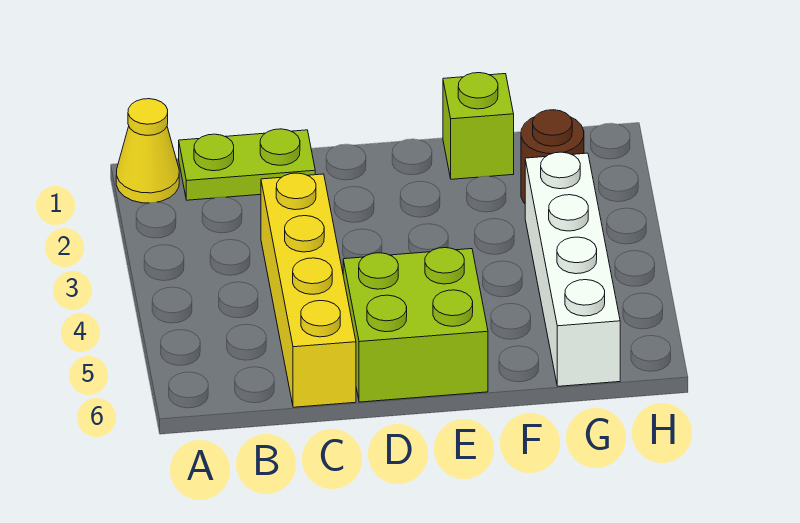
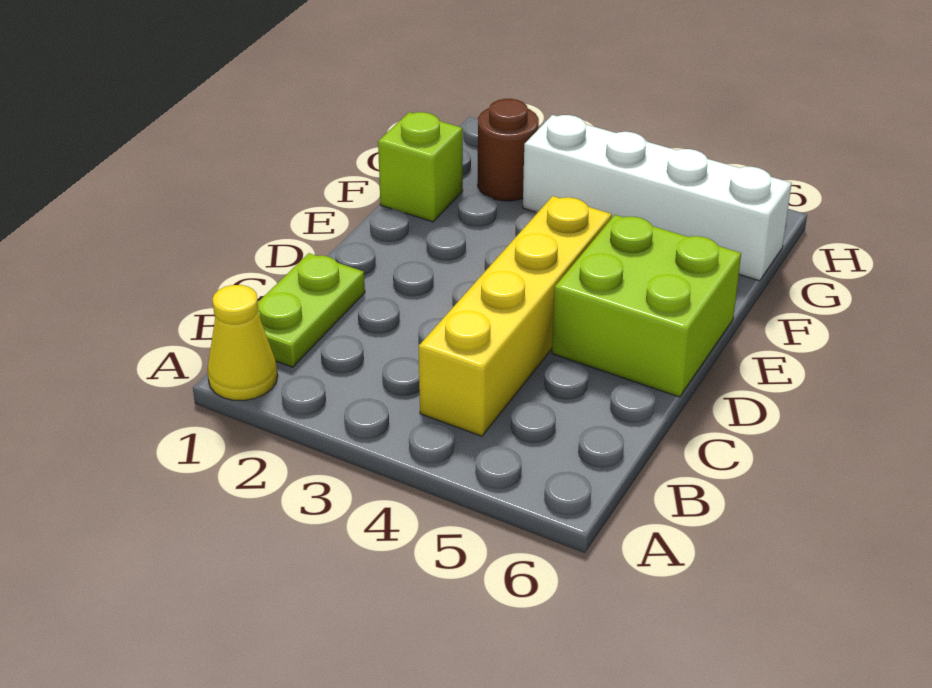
yellow 1x4 brick [261,173,356,407] -> yellow 1x4 brick turned to [419,196,612,436]

